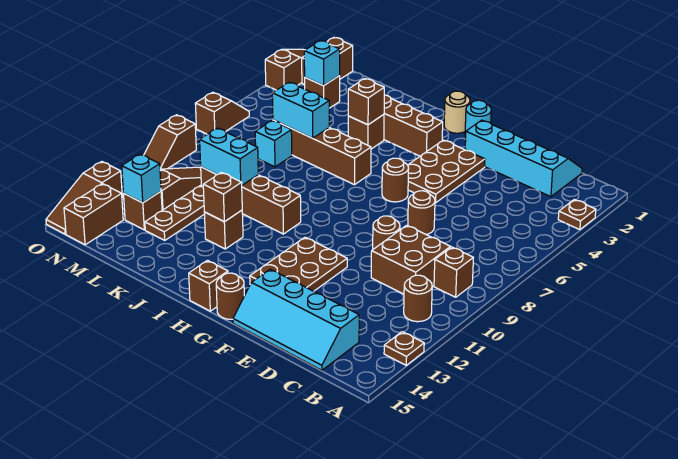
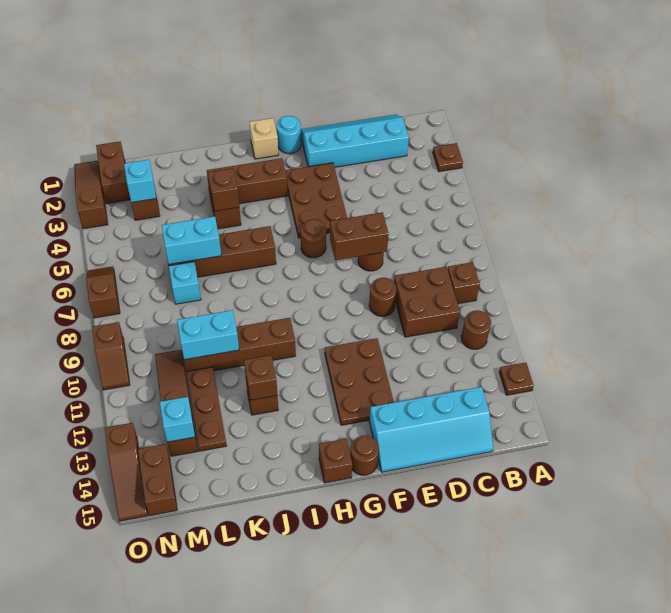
none -> brown 1x2 brick [330,212,389,260]
tan 1x1 round brick [444,91,470,133] -> tan 1x1 brick [250,118,278,159]

